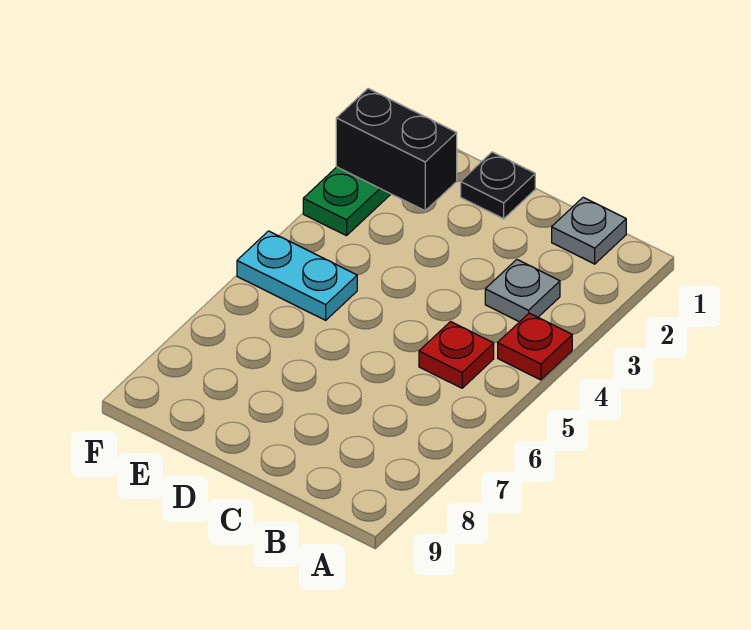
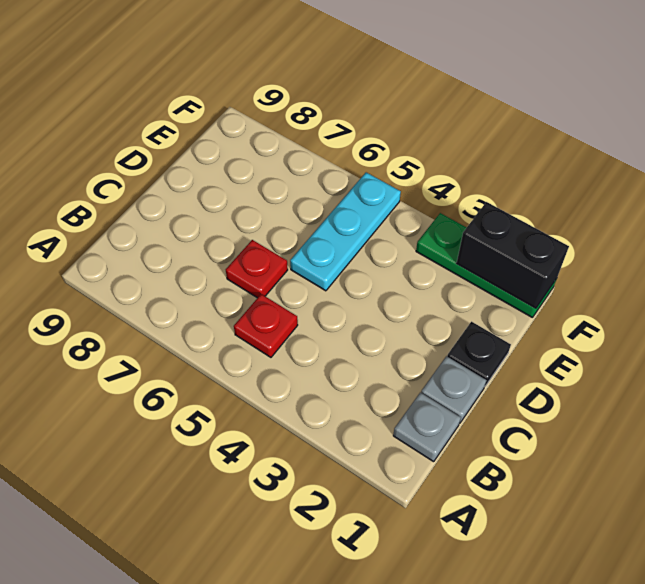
red 1x1 plate [498,313,572,380] -> red 1x1 plate moved to [226,240,288,298]
grey 1x1 plate [485,260,560,322] -> grey 1x1 plate moved to [421,356,486,423]
black 1x2 brick [336,89,457,211] -> black 1x2 brick turned to [457,202,569,308]
cyan 1x2 plate [237,231,357,320] -> cyan 1x3 plate [290,172,401,291]

